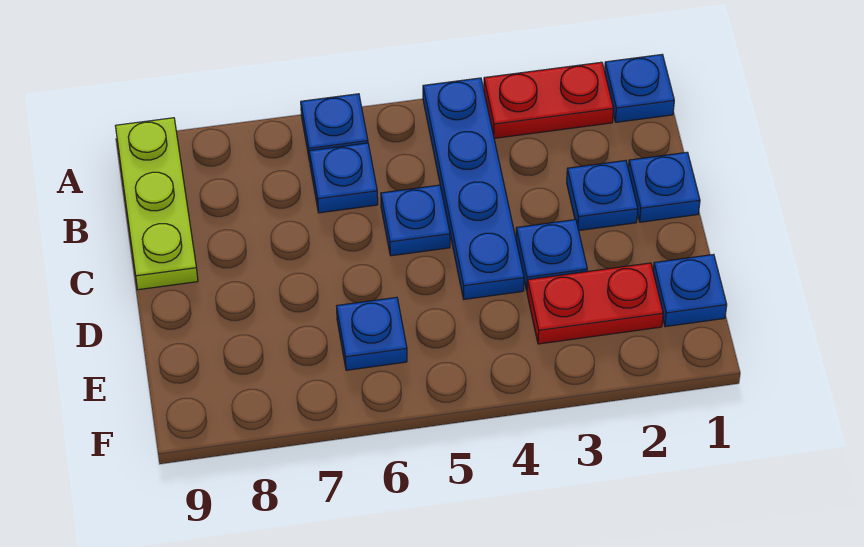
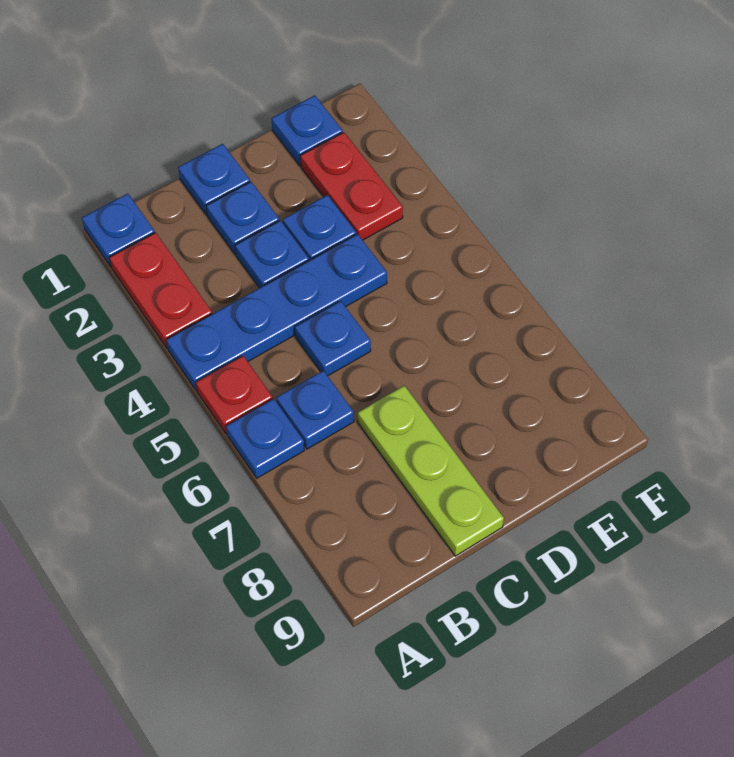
none -> red 1x1 plate [196,356,273,434]
lime 1x3 plate [116,118,198,290] -> lime 1x3 plate turned to [358,385,504,556]
blue 1x1 plate [337,297,407,370] -> blue 1x1 plate moved to [235,220,309,288]

